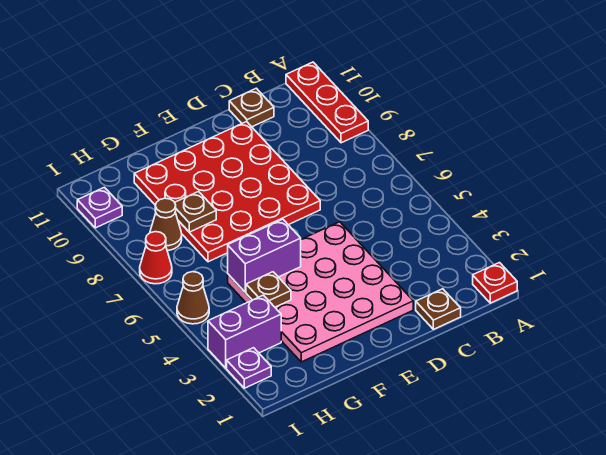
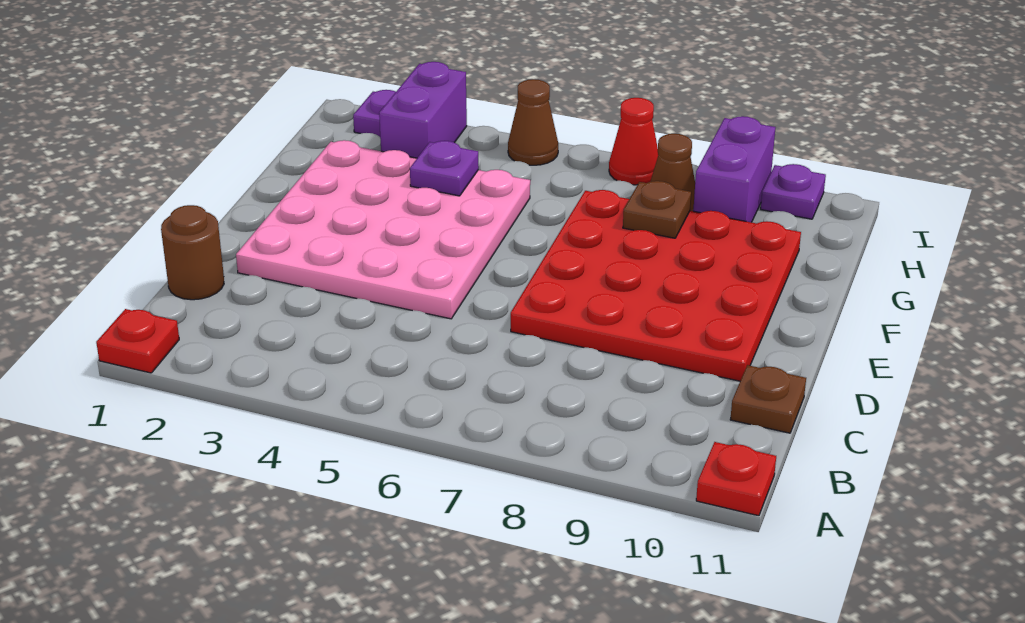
red 1x3 plate [286,62,368,143] -> red 1x1 plate [696,442,776,516]
brown 1x1 plate [416,289,461,329] -> brown 1x1 round brick [161,205,224,300]
purple 1x2 brick [228,219,301,292] -> purple 1x2 brick moved to [693,116,776,222]
brown 1x1 plate [246,272,291,307] -> purple 1x1 plate [410,141,479,196]

